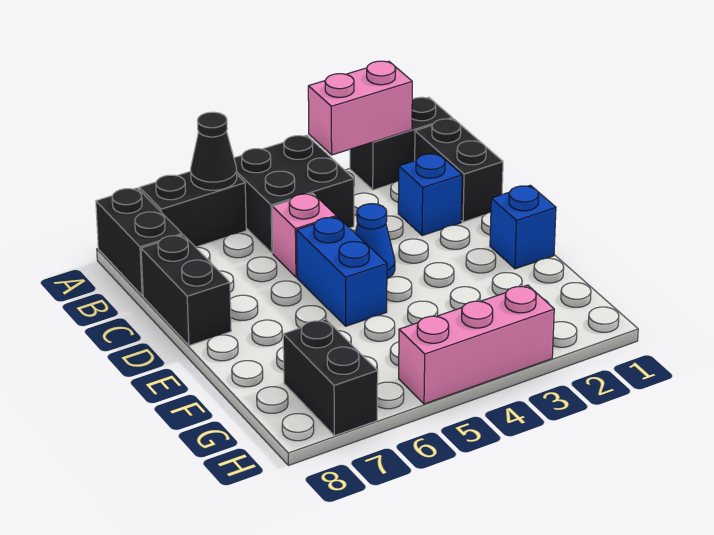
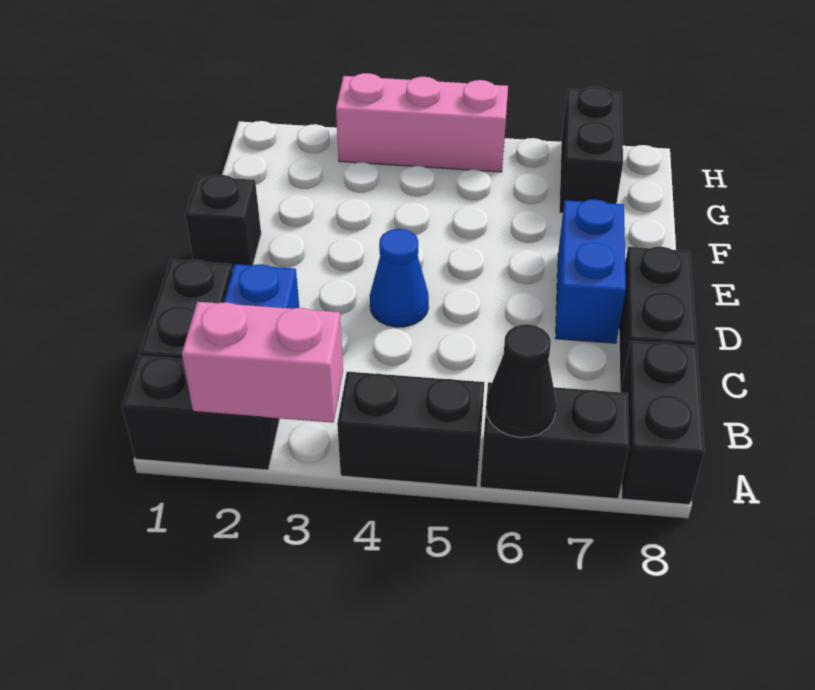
black 2x2 brick [234,135,354,253] -> black 1x2 brick [337,372,485,487]
pink 1x1 brick [272,193,336,277] -> none
blue 1x2 brick [297,217,387,326] -> blue 1x2 brick moved to [555,199,626,343]
blue 1x1 brick [490,185,556,269] -> black 1x1 brick [185,175,261,271]

